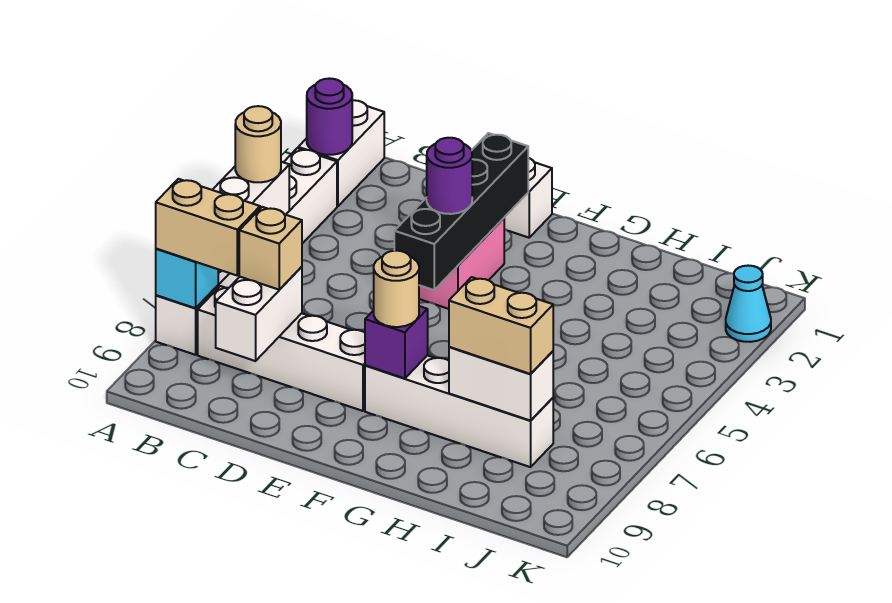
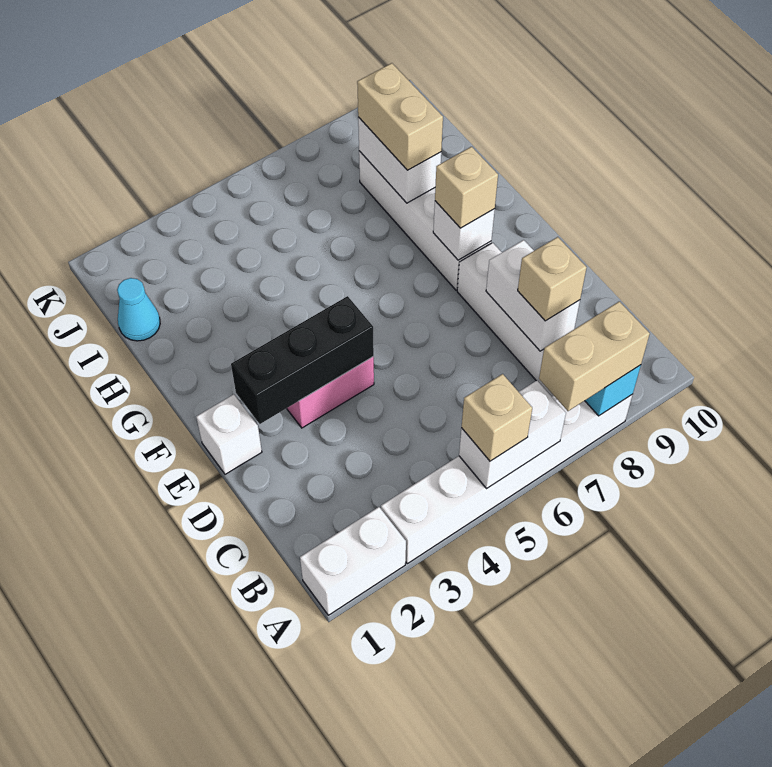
purple 1x1 round brick [307,78,352,155] -> none
tan 1x1 round brick [235,106,281,182] -> tan 1x1 brick [461,374,532,461]
tan 1x2 brick [156,179,260,275] -> tan 1x2 brick turned to [539,301,650,411]
white 1x2 brick [216,267,302,361] -> white 1x2 brick turned to [486,240,580,351]
black 1x4 brick [394,133,528,290] -> black 1x3 brick [231,296,374,424]
purple 1x1 round brick [427,138,472,214] -> none
purple 1x1 brick [365,306,428,378] -> white 1x1 brick [433,201,495,260]
tan 1x1 round brick [374,251,419,327] -> tan 1x1 brick [435,147,498,228]
cyan 1x1 cone [726,266,771,342] -> cyan 1x1 cone moved to [117,278,160,341]

